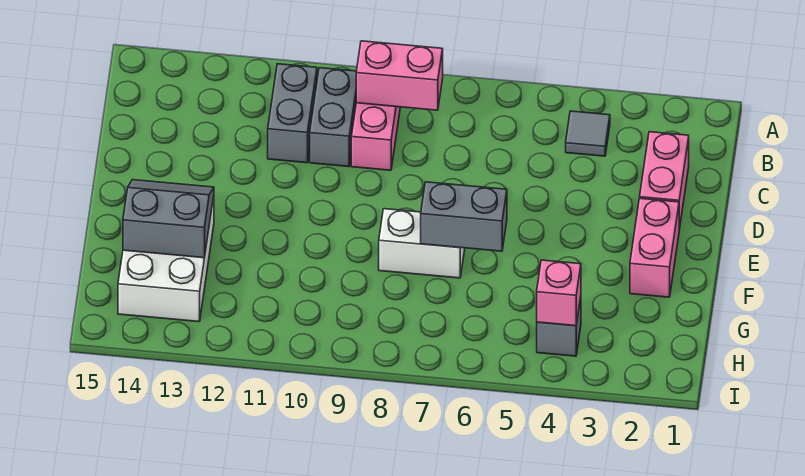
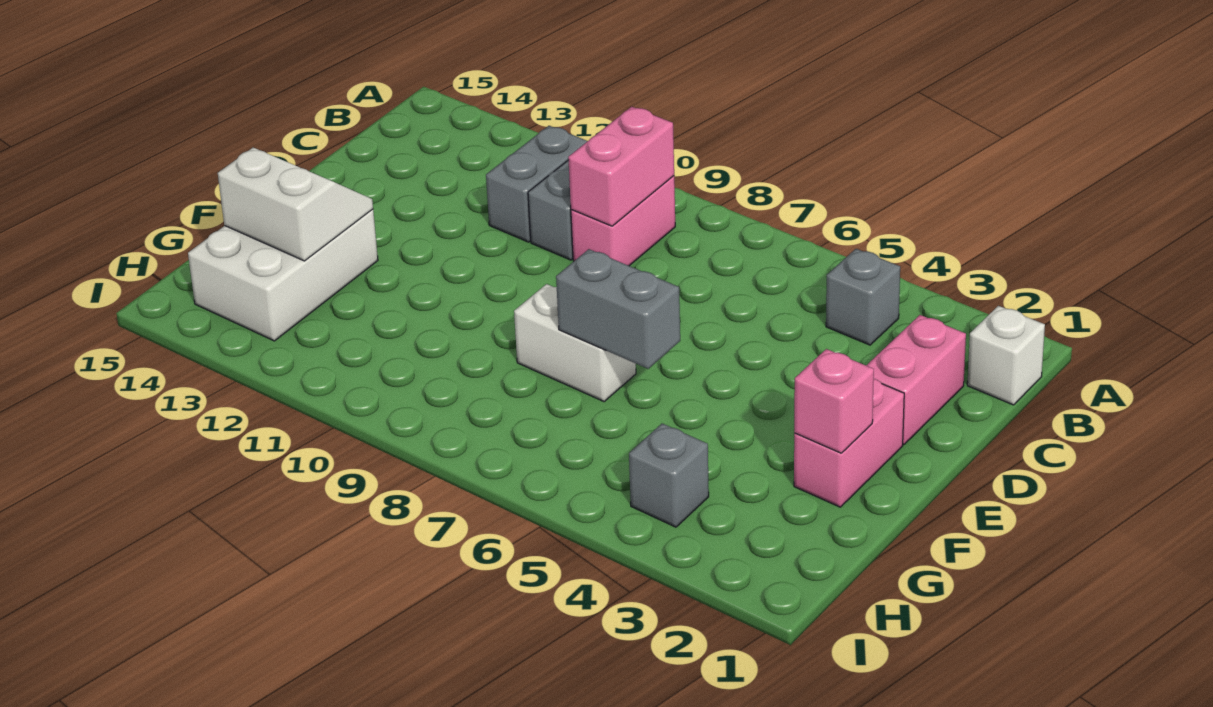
none -> white 1x1 brick [967,306,1045,405]
grey 1x1 tile [566,111,610,156] -> grey 1x1 brick [826,249,900,345]
pink 1x2 brick [356,41,443,110] -> pink 1x2 brick turned to [568,107,674,226]
grey 2x2 slope [123,180,214,258] -> white 2x2 slope [218,148,373,261]
pink 1x1 brick [537,260,581,326] -> pink 1x1 brick moved to [794,349,874,453]

